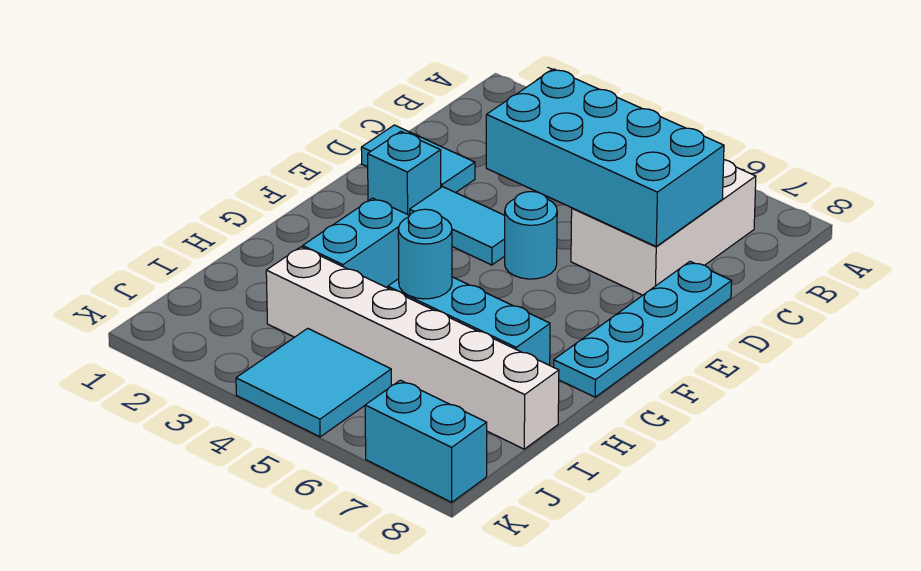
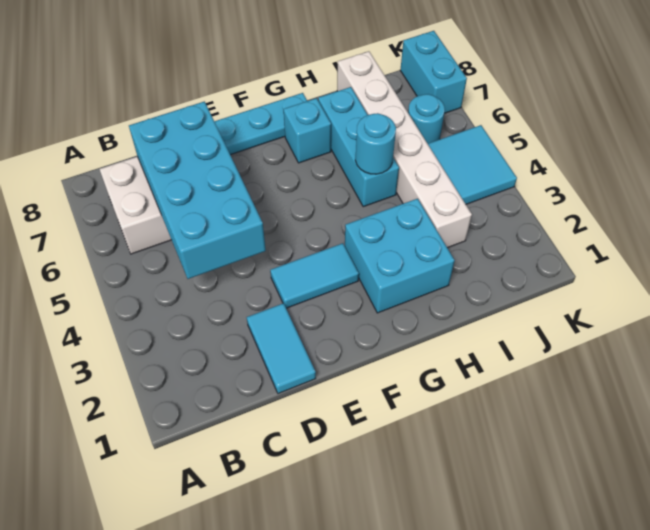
cyan 1x1 brick [368,132,441,215] -> cyan 1x1 brick moved to [284,98,331,163]
cyan 1x2 tile [410,187,505,265] -> cyan 1x2 tile turned to [270,243,359,308]
cyan 1x1 round brick [505,192,557,279] -> cyan 1x1 round brick moved to [408,94,445,144]
cyan 1x2 brick [303,198,410,288] -> cyan 2x2 brick [345,199,455,313]

